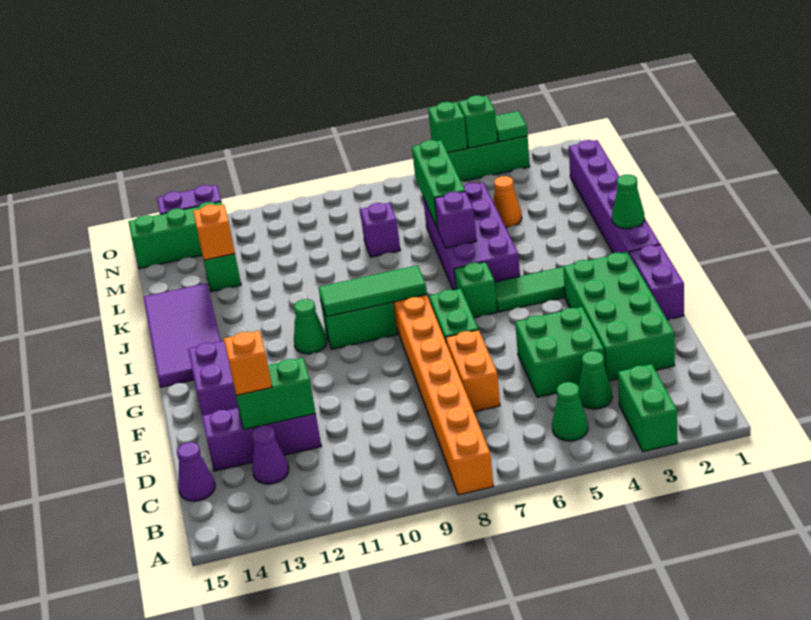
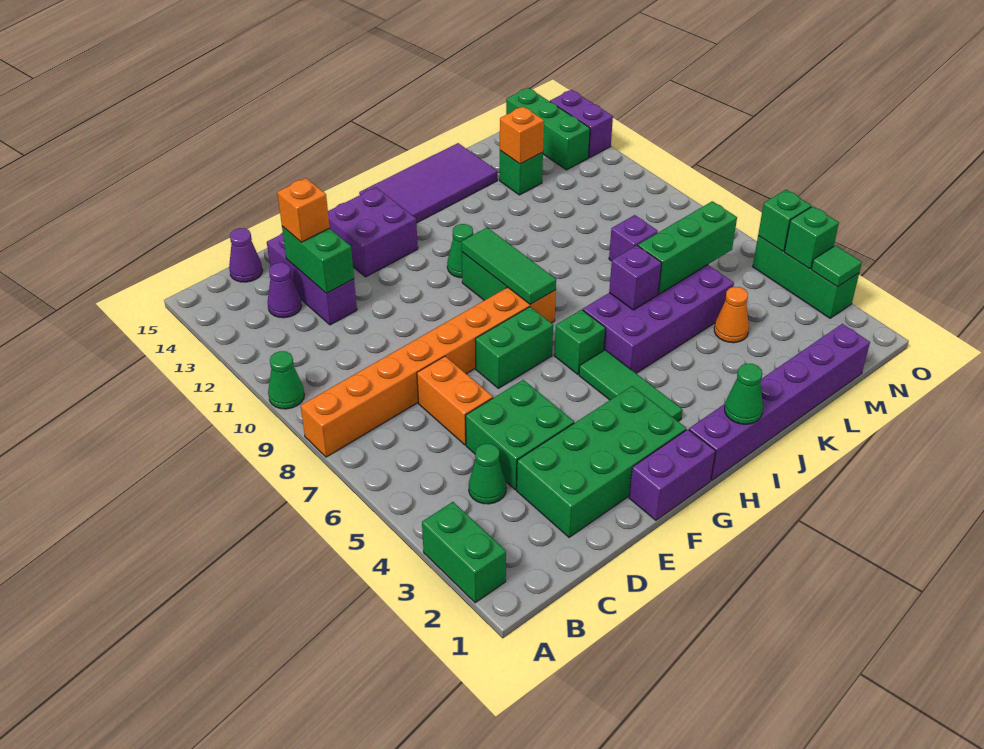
green 1x2 brick [618,364,677,452] -> green 1x2 brick turned to [422,502,506,603]
green 1x1 cone [552,382,588,441] -> green 1x1 cone moved to [268,351,304,409]
orange 1x2 brick [446,330,500,412] -> orange 1x2 brick turned to [417,356,493,445]

